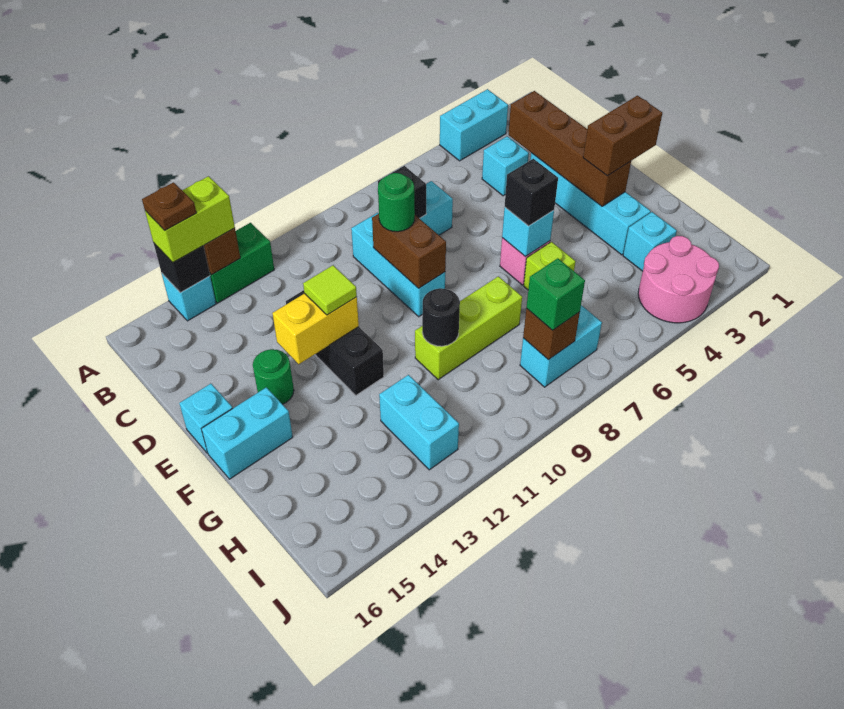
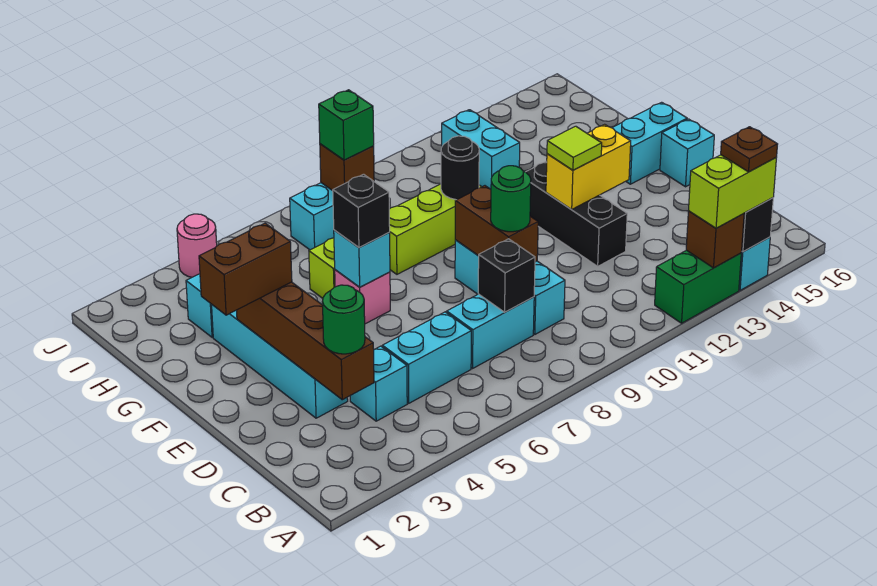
cyan 1x2 brick [440,89,508,161] -> cyan 1x2 brick moved to [382,312,471,403]
green 1x1 round brick [253,349,294,404] -> green 1x1 round brick moved to [322,285,365,354]
pink 2x2 round brick [638,236,719,323] -> pink 1x1 round brick [177,214,217,277]

